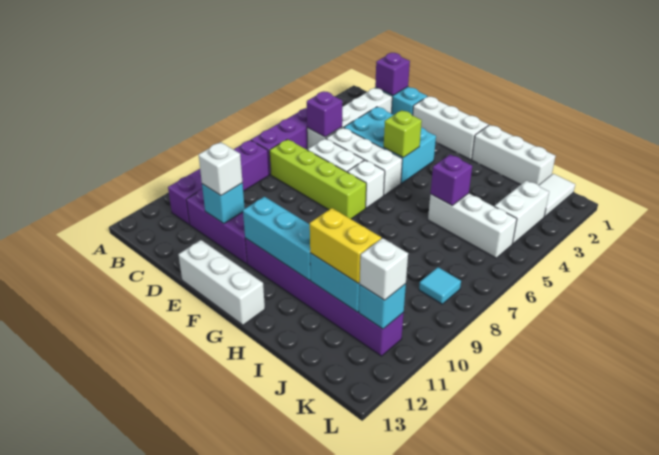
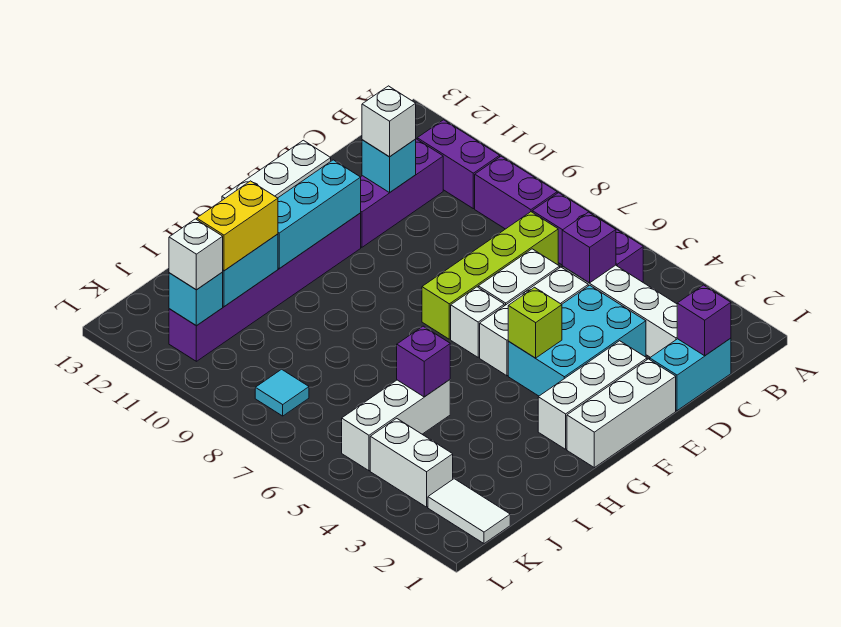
white 1x3 brick [472,125,556,185] -> white 1x3 brick moved to [538,341,647,449]

